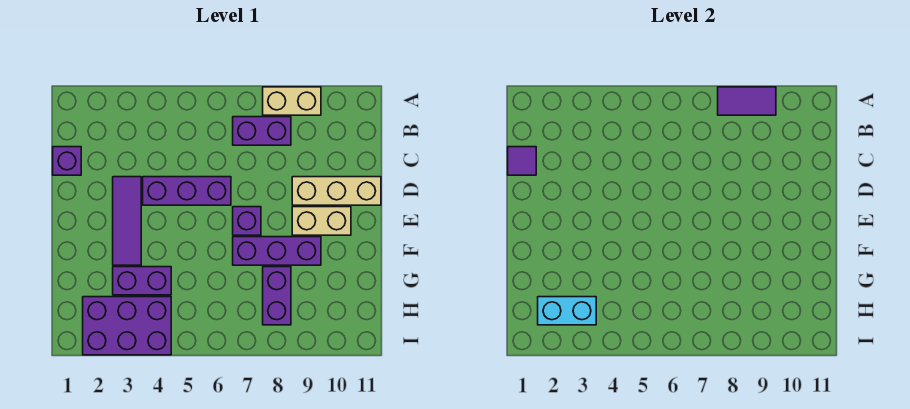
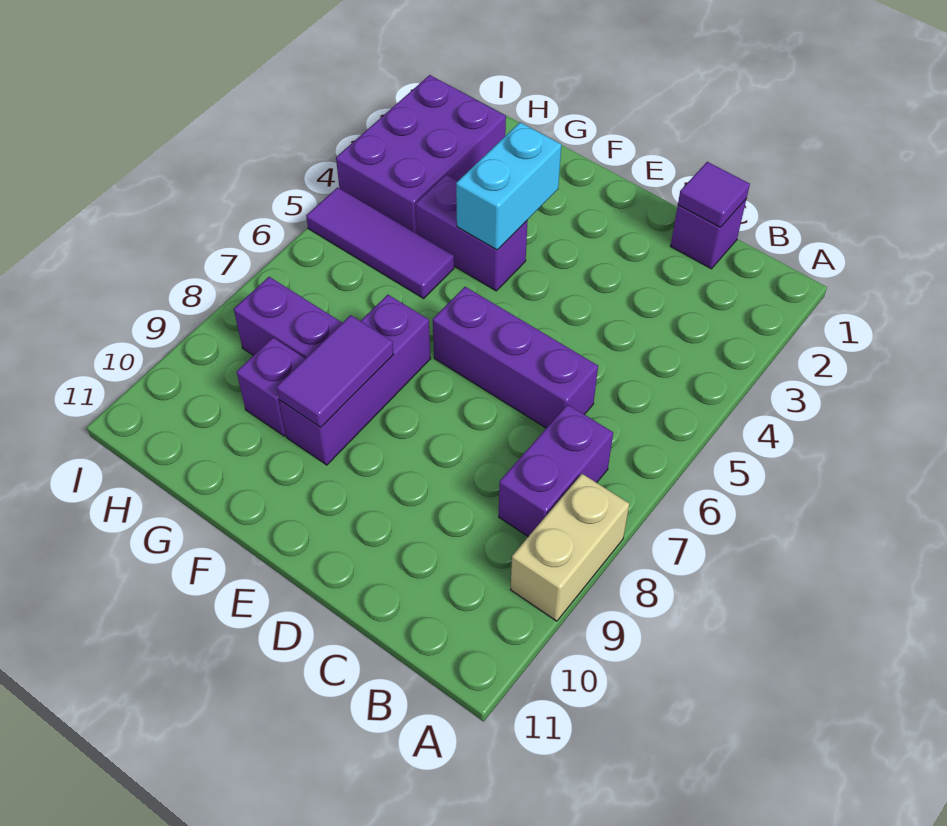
purple 1x2 tile [718,87,776,115] -> purple 1x2 tile moved to [277,315,394,427]
purple 1x3 tile [113,177,141,265] -> purple 1x3 tile moved to [306,187,454,298]
purple 1x3 brick [143,177,231,205] -> purple 1x3 brick turned to [433,287,598,428]
tan 1x3 brick [292,177,381,205] -> none
purple 1x1 brick [233,207,261,235] -> purple 1x1 brick moved to [237,338,306,436]
tan 1x2 brick [292,207,351,235] -> none
purple 1x2 brick [113,267,171,295] -> purple 1x2 brick turned to [416,175,527,291]
cyan 1x2 brick [538,297,596,325] -> cyan 1x2 brick moved to [456,122,561,250]

